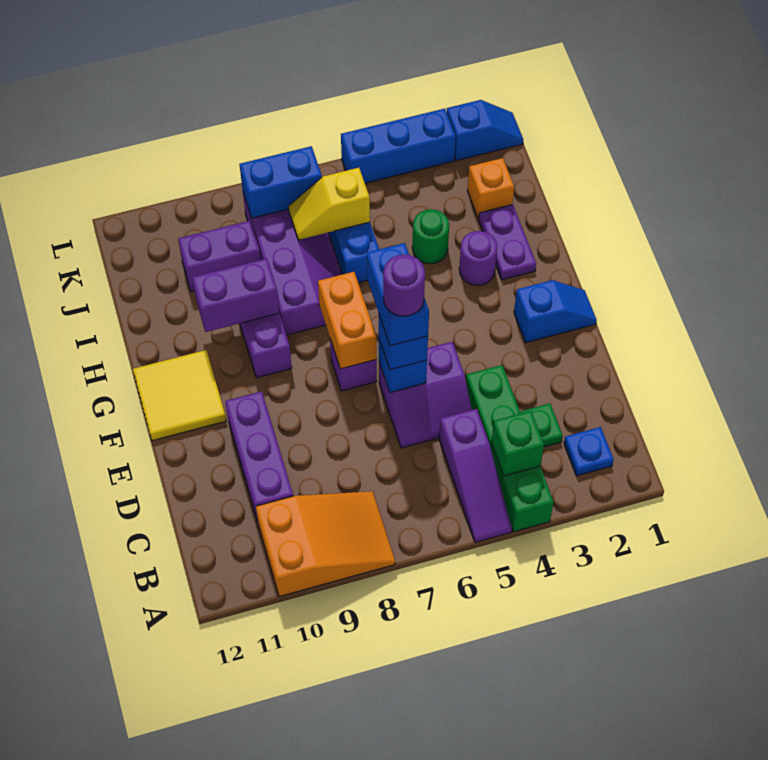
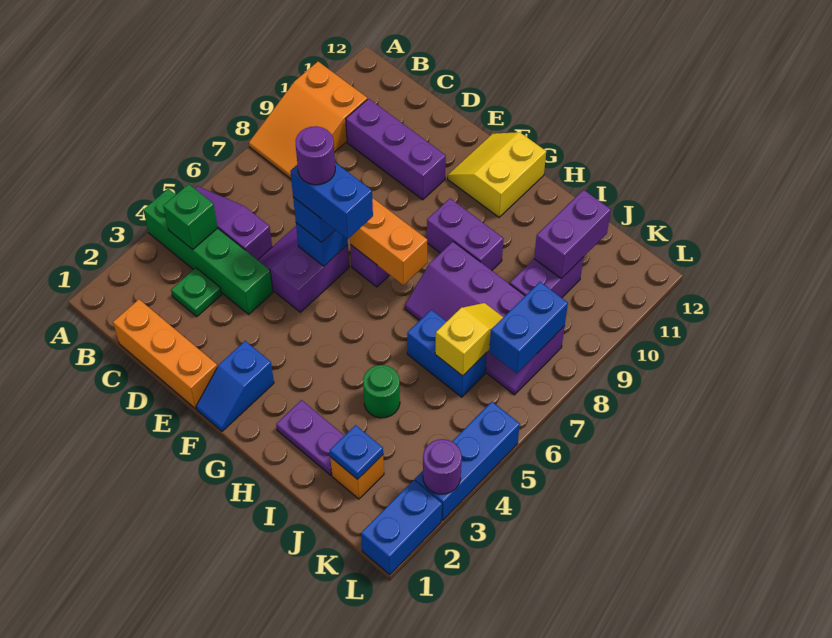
blue 1x1 plate [564,427,614,476] -> blue 1x1 plate moved to [330,425,383,479]
none -> orange 1x3 brick [113,299,217,409]
yellow 2x2 tile [133,350,226,441] -> yellow 2x2 slope [448,132,546,217]
purple 1x1 round brick [459,231,497,285] -> purple 1x1 round brick moved to [423,439,462,494]
purple 1x2 brick [192,259,279,332] -> purple 1x2 brick moved to [534,190,611,278]
blue 1x2 slope [447,100,523,161] -> blue 1x2 brick [361,480,442,575]

